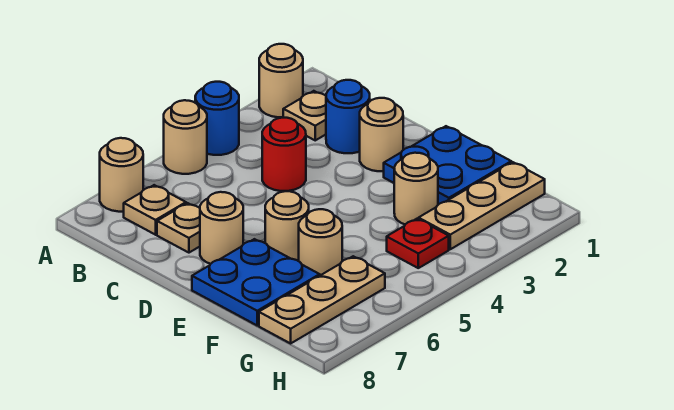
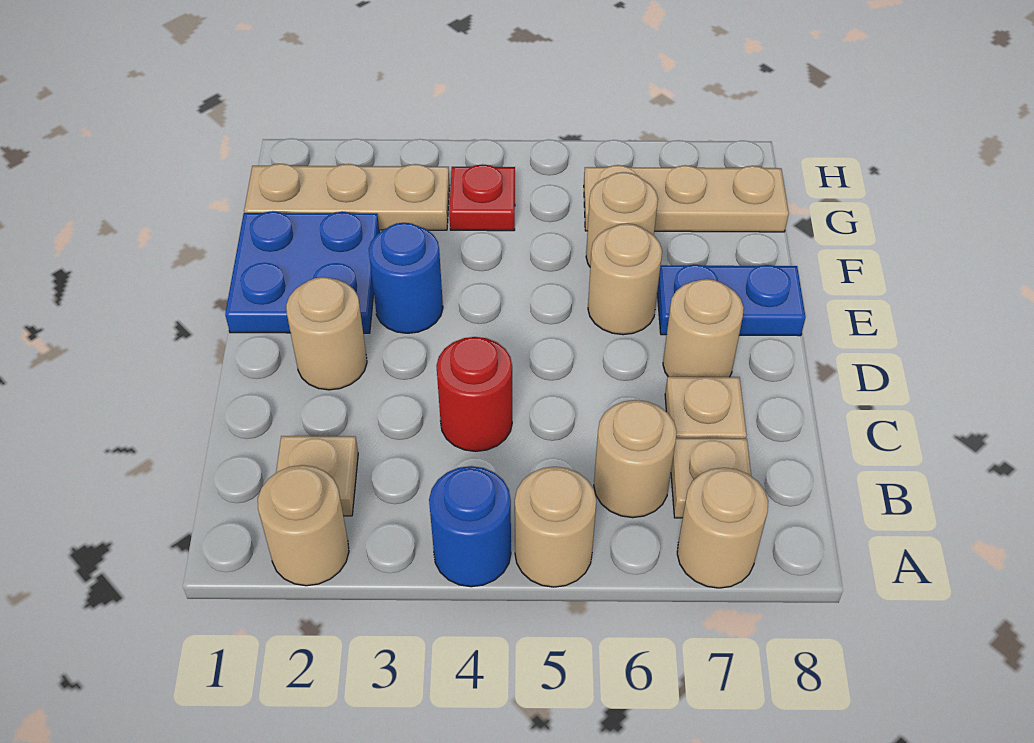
blue 1x1 round brick [326,80,370,153] -> blue 1x1 round brick moved to [369,223,443,333]
blue 2x2 plate [192,239,320,325] -> blue 1x2 plate [657,265,805,336]
tan 1x1 round brick [394,153,438,224] -> tan 1x1 round brick moved to [594,400,677,518]

